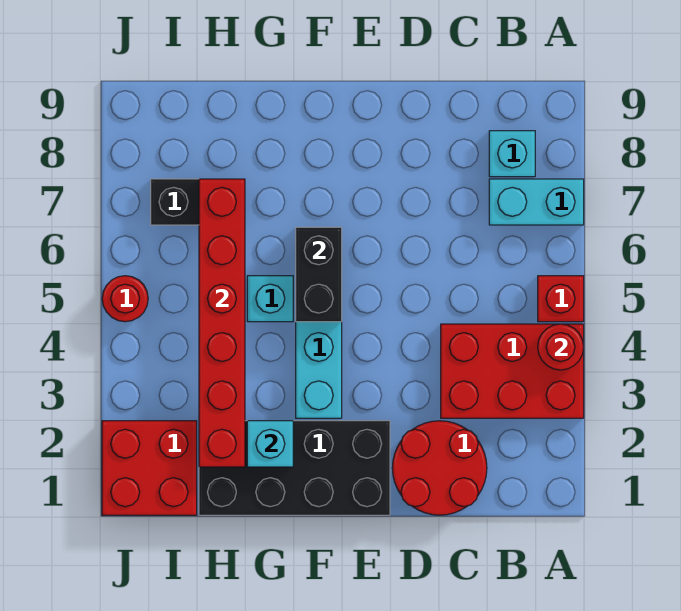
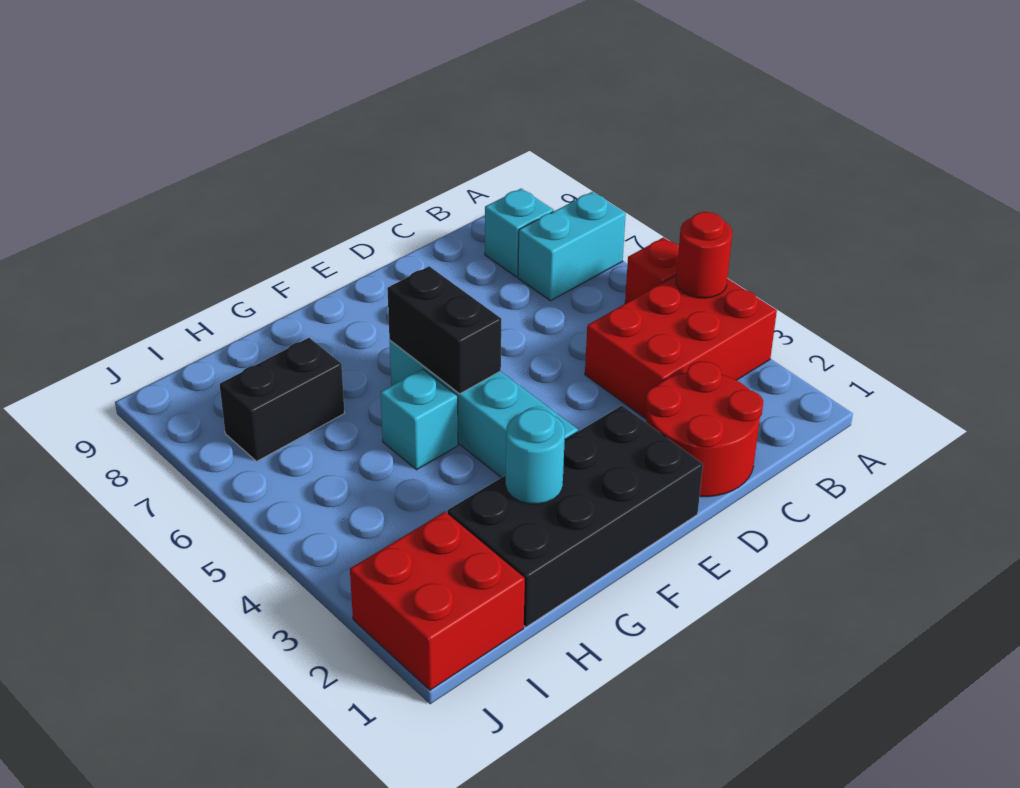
cyan 1x1 brick [247,421,293,467] -> cyan 1x1 round brick [506,409,565,504]
red 1x6 brick [199,179,245,467] -> none
red 1x1 round brick [102,276,148,322] -> none

